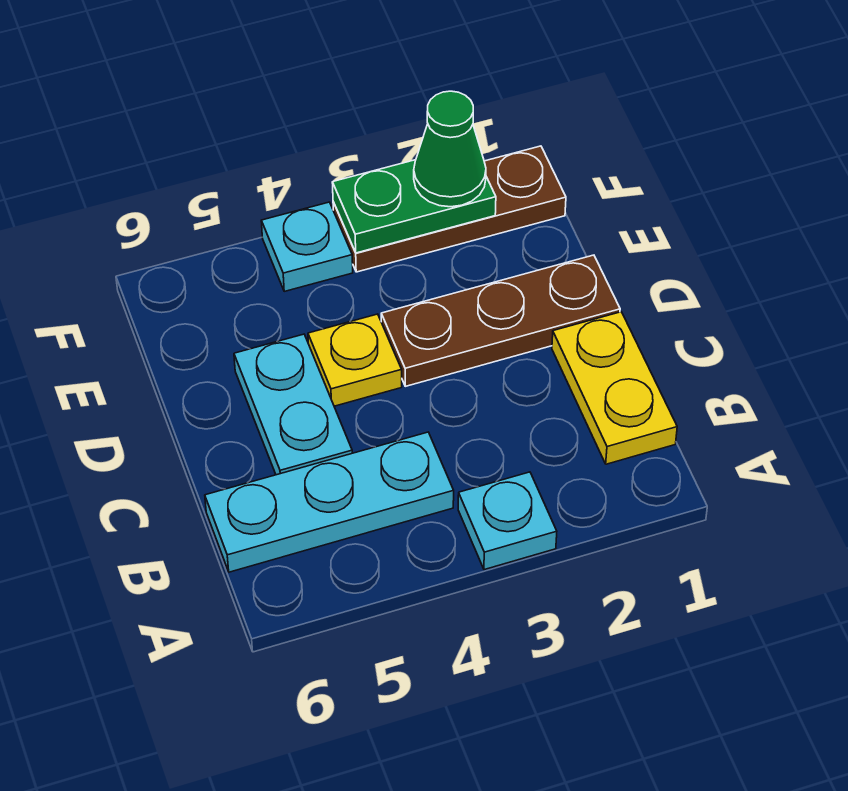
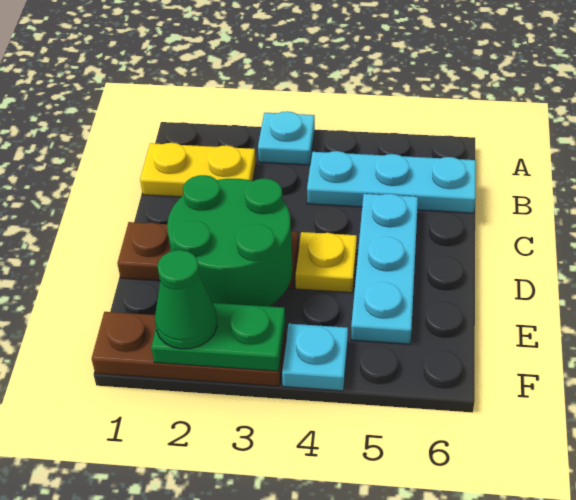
yellow 1x2 plate [552,312,677,464] -> yellow 1x2 plate turned to [140,143,256,197]
cyan 1x2 plate [234,334,352,475] -> cyan 1x3 plate [351,194,418,344]
none -> green 2x2 round brick [167,175,292,307]

